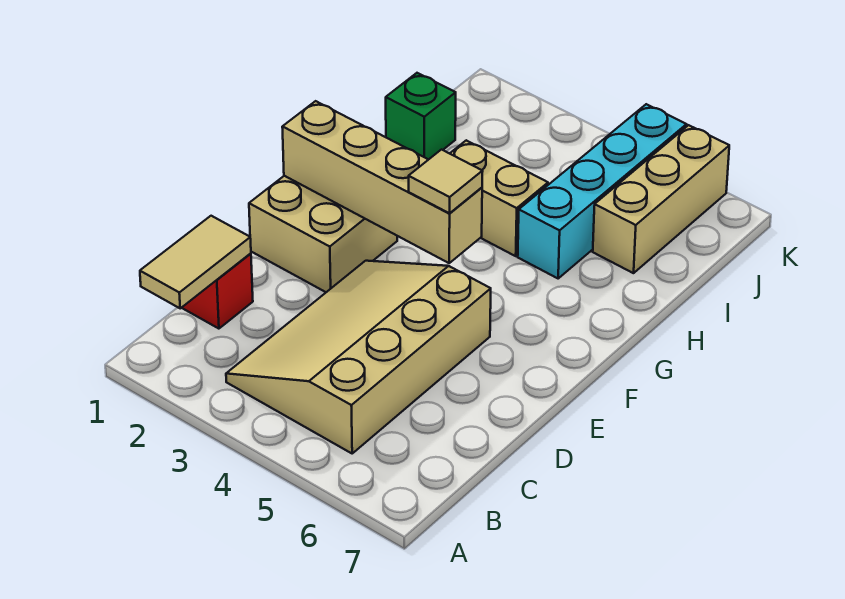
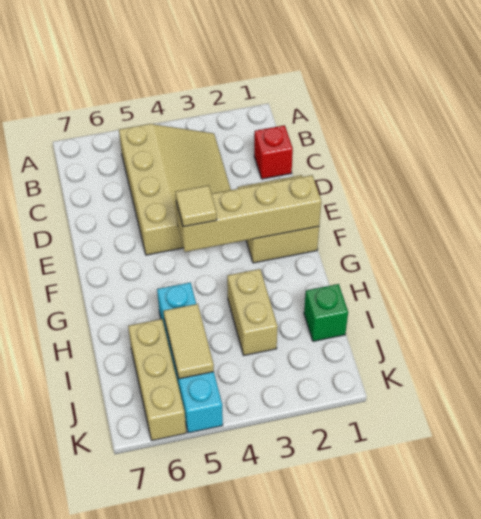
tan 1x2 tile [140,216,251,308] -> tan 1x2 tile moved to [164,304,214,379]
tan 1x2 brick [450,140,548,256] -> tan 1x2 brick turned to [227,269,278,355]

